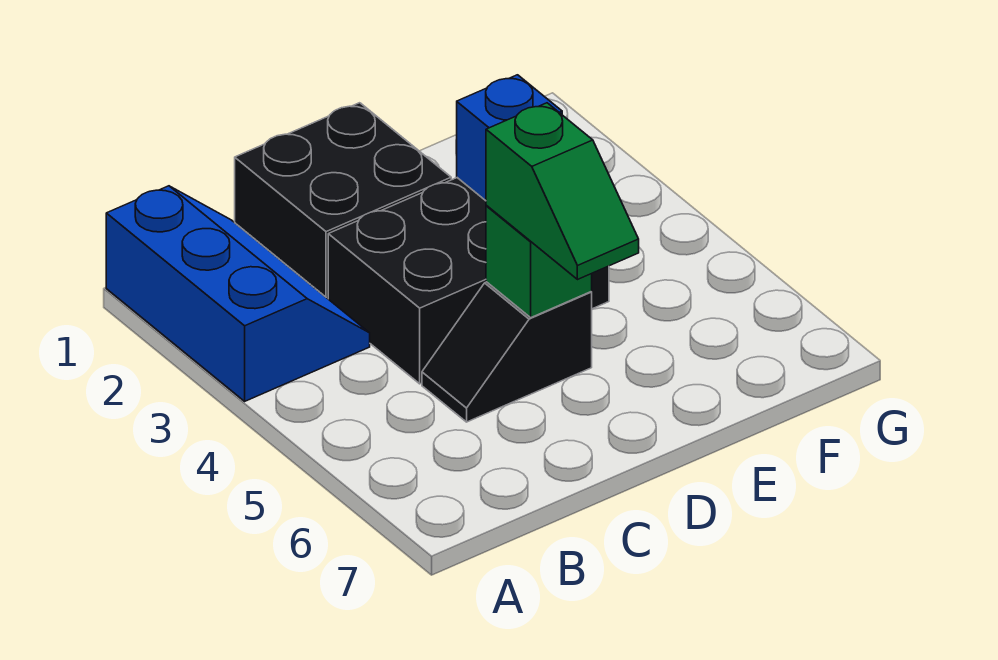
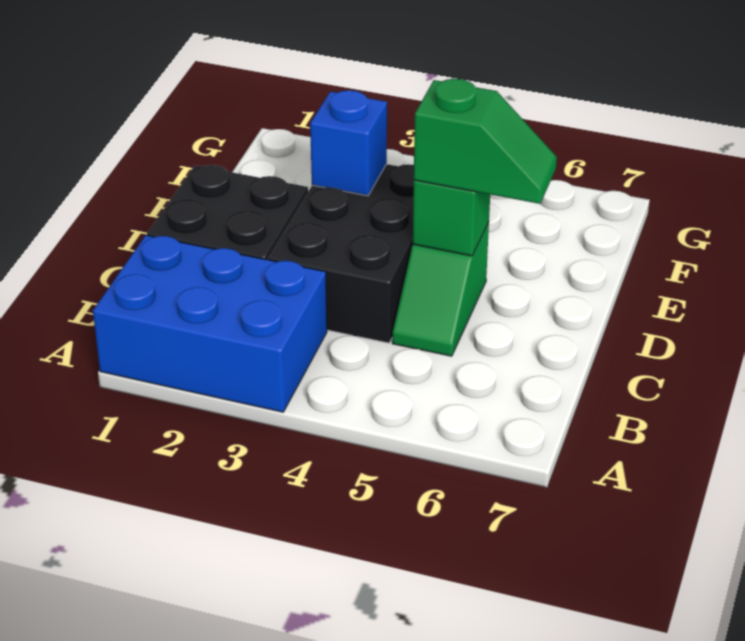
blue 2x3 slope [106,186,370,401] -> blue 2x3 brick [93,235,327,412]
black 1x2 slope [422,282,592,422] -> green 1x2 slope [392,222,489,356]

